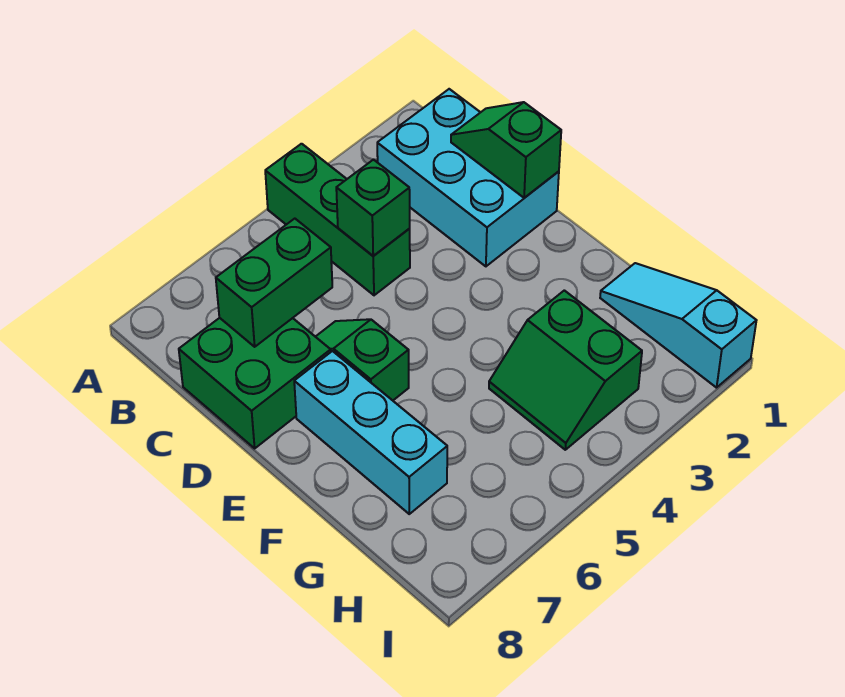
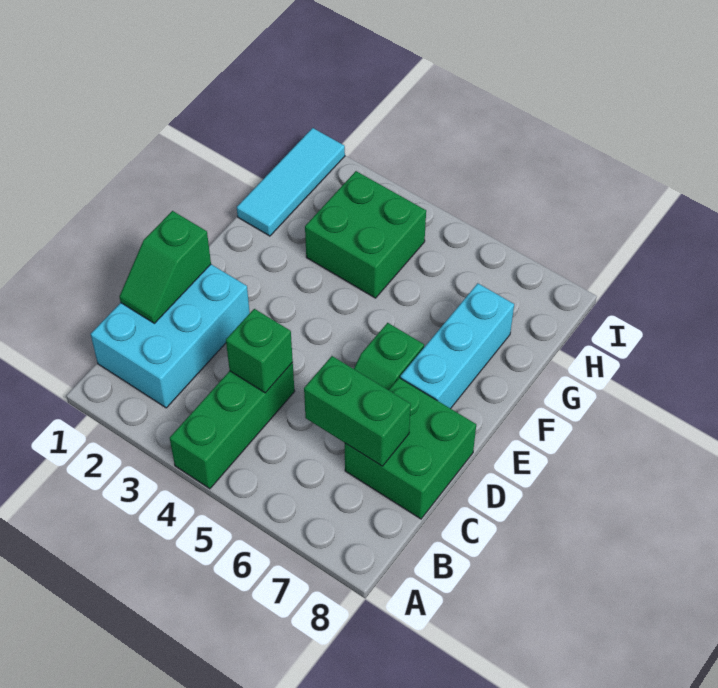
cyan 1x3 slope [600,263,756,388] -> cyan 1x3 tile [237,128,345,236]
green 2x2 slope [489,290,642,450] -> green 2x2 brick [305,171,426,298]

